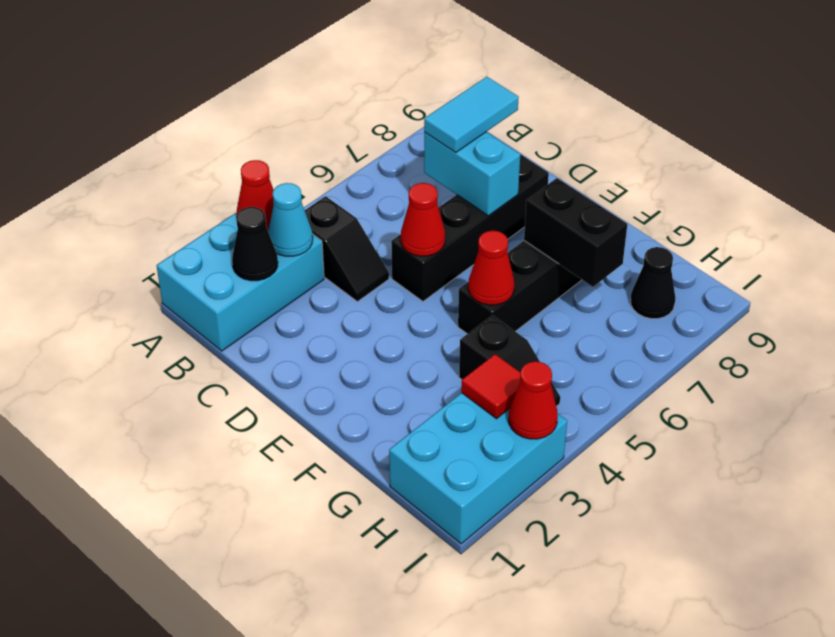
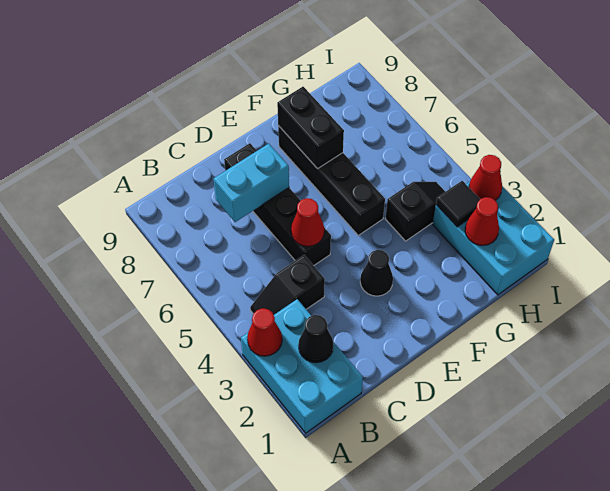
cyan 1x1 cone [268,183,313,256] -> none
black 1x2 slope [305,196,389,302] -> black 1x2 slope turned to [250,255,325,315]
cyan 1x2 tile [424,77,519,152] -> none
red 1x1 cone [469,231,514,305] -> red 1x1 cone moved to [465,197,499,245]
black 1x2 brick [524,178,627,287] -> black 1x2 brick turned to [277,87,344,169]
red 1x1 tile [461,354,520,419] -> black 1x1 tile [436,181,480,227]
black 1x1 cone [630,247,676,319] -> black 1x1 cone moved to [360,250,393,296]

